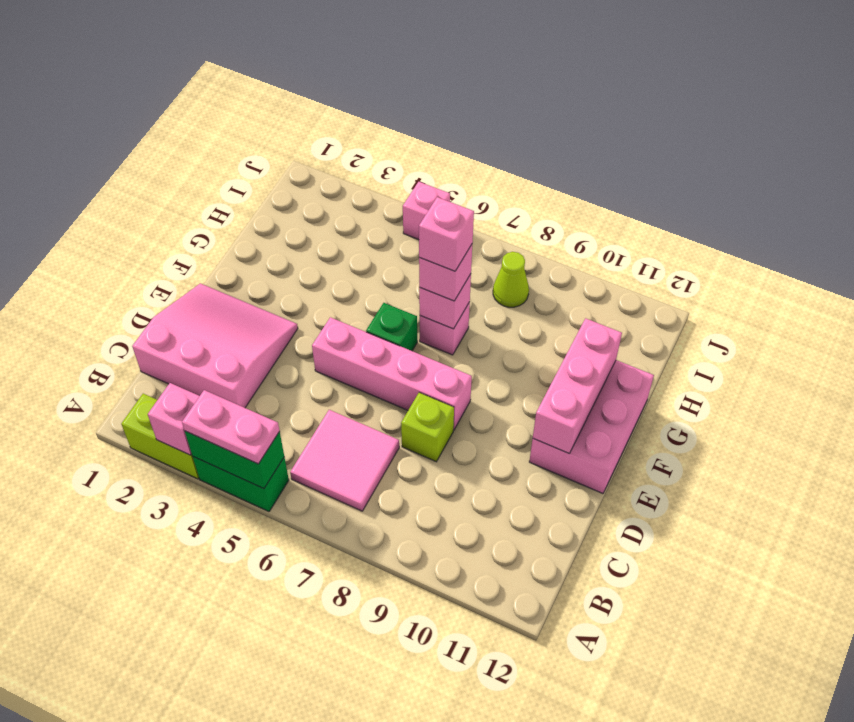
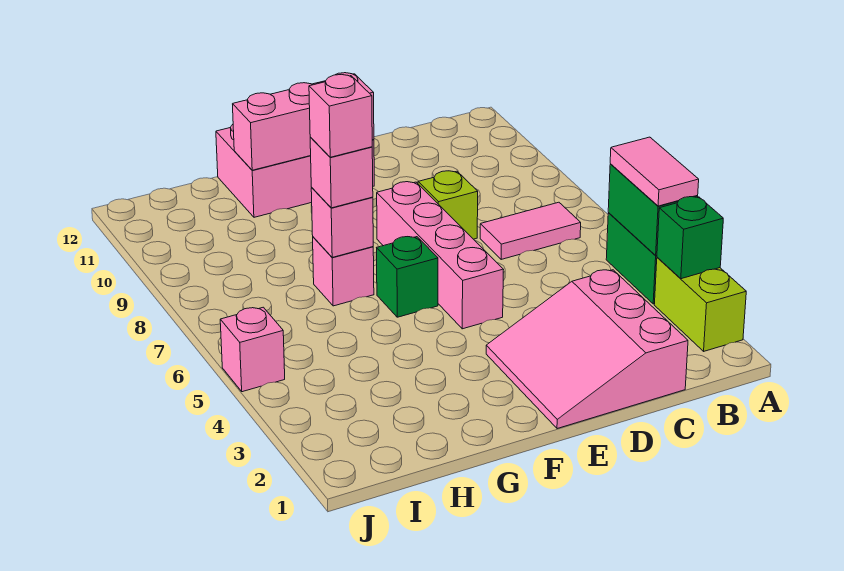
pink 1x1 brick [148,383,199,455] -> green 1x1 brick [657,197,723,279]
pink 1x2 plate [182,390,279,464] -> pink 1x2 tile [610,137,699,206]
pink 2x2 tile [290,410,399,511] -> pink 1x2 tile [480,202,581,260]
lime 1x1 cone [493,252,529,307] -> none

